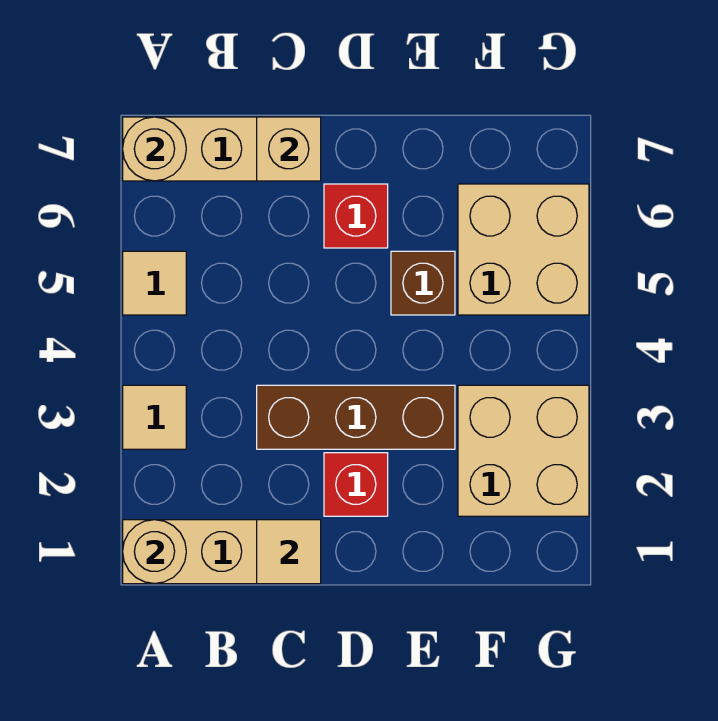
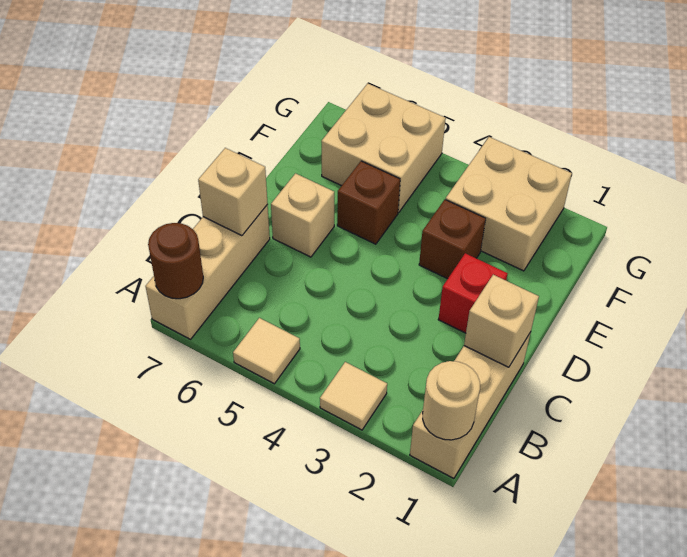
tan 1x1 round brick [123,117,186,181] -> brown 1x1 round brick [148,223,203,299]
tan 1x1 tile [257,520,321,584] -> tan 1x1 brick [464,275,539,367]
brown 1x3 brick [257,385,455,449] -> brown 1x1 brick [419,200,486,279]
red 1x1 brick [324,184,388,248] -> tan 1x1 brick [271,173,334,257]

